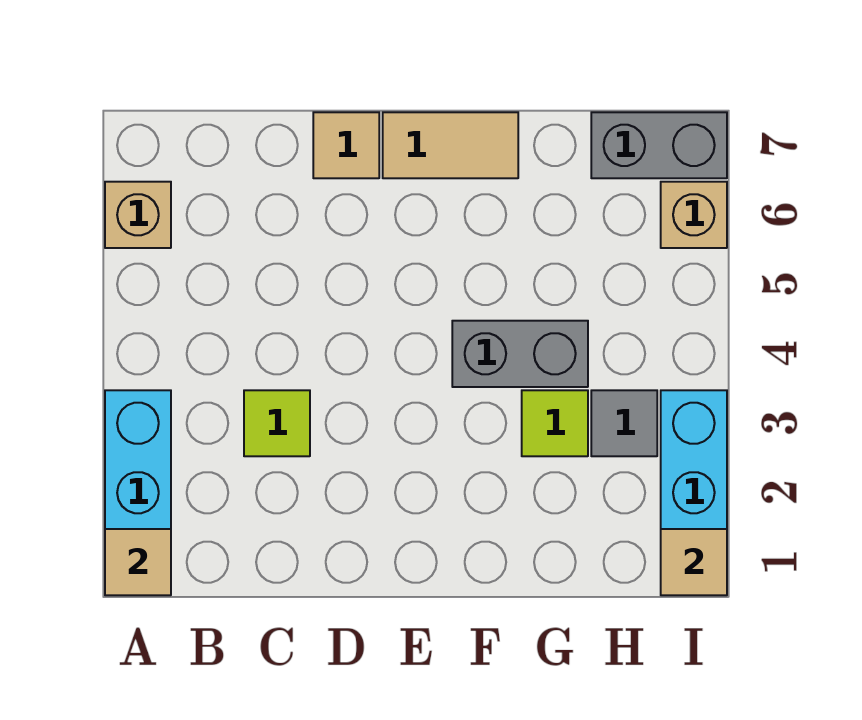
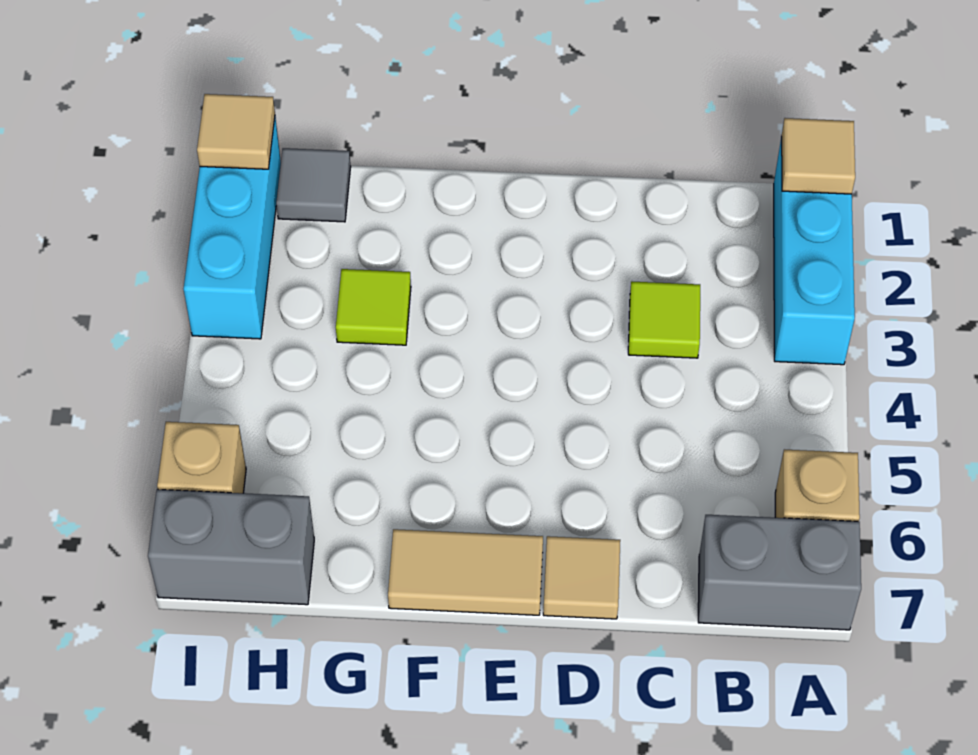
grey 1x2 brick [452,321,588,387] -> grey 1x2 brick moved to [698,515,861,630]
grey 1x1 tile [591,390,657,456] -> grey 1x1 tile moved to [276,148,351,222]

